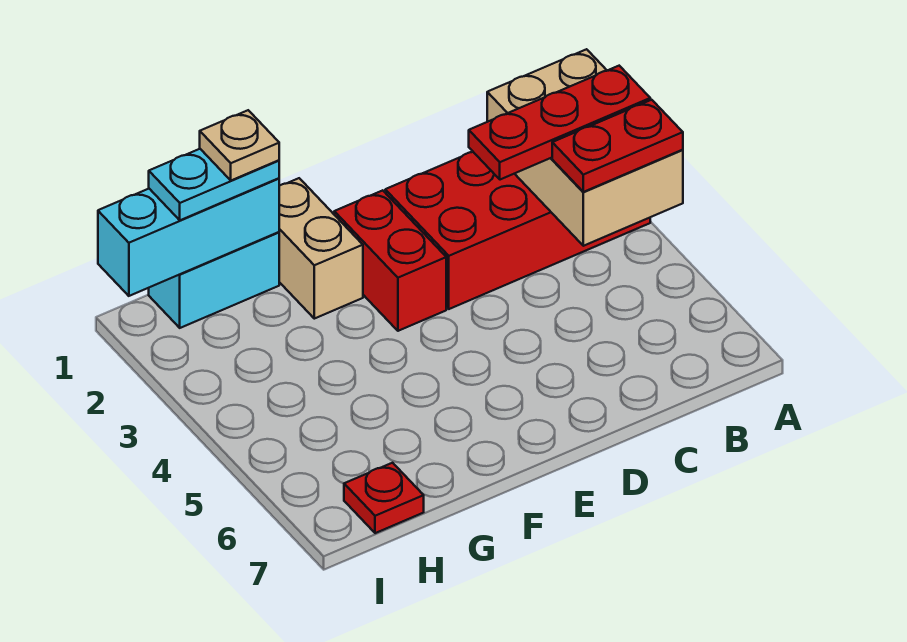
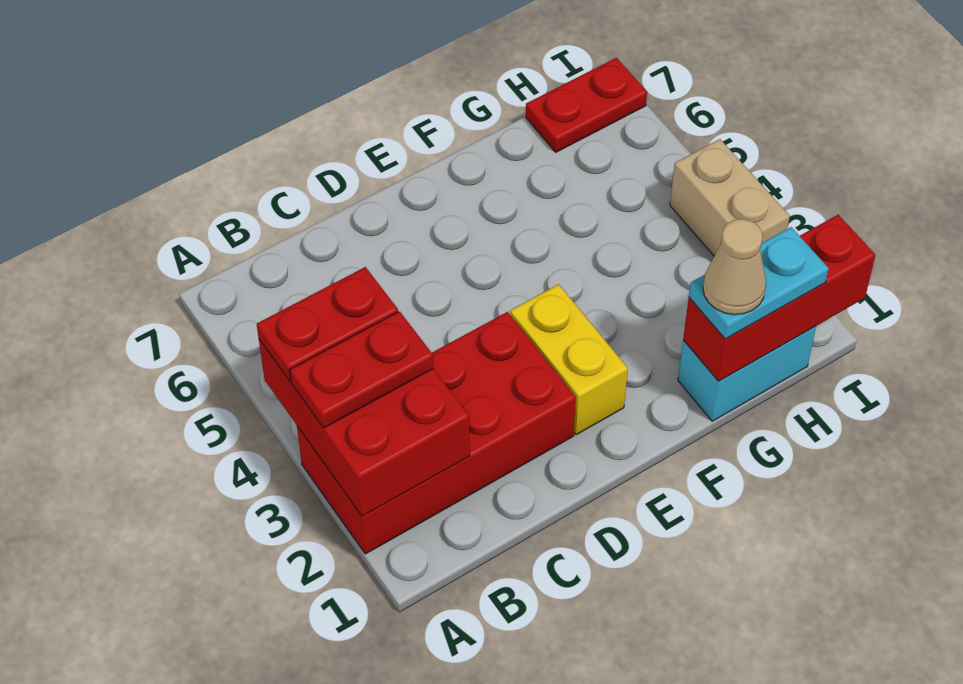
tan 2x3 brick [487,49,683,246] -> red 2x3 brick [259,339,470,516]
red 1x3 plate [469,66,650,180] -> red 1x2 plate [290,311,434,428]
red 1x2 brick [334,190,446,331] -> yellow 1x2 brick [510,284,628,435]
tan 1x2 brick [279,178,363,319] -> tan 1x2 brick moved to [670,139,790,256]
cyan 1x3 brick [98,178,279,296] -> red 1x3 brick [683,215,875,381]
tan 1x1 plate [200,110,279,180] -> tan 1x1 cone [703,219,766,315]
red 1x1 plate [344,463,424,533] -> red 1x2 plate [526,58,647,152]

